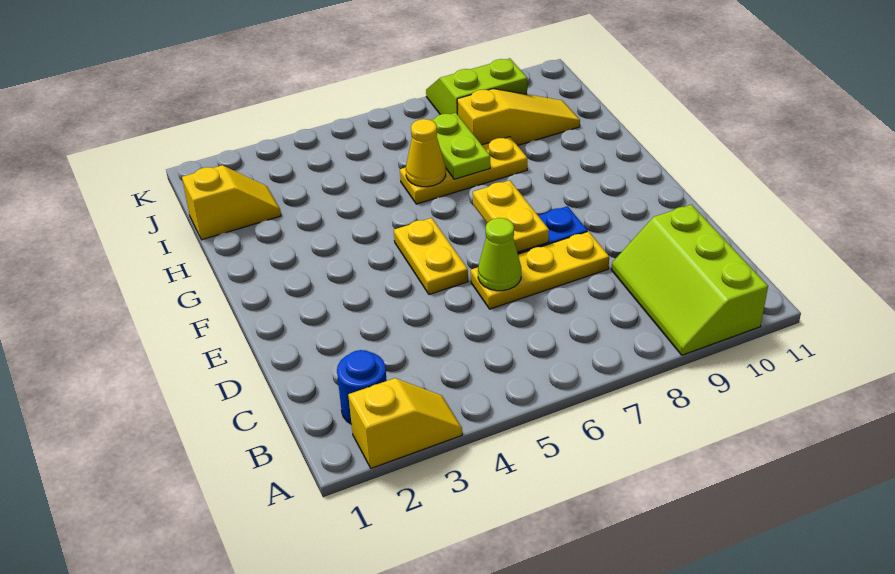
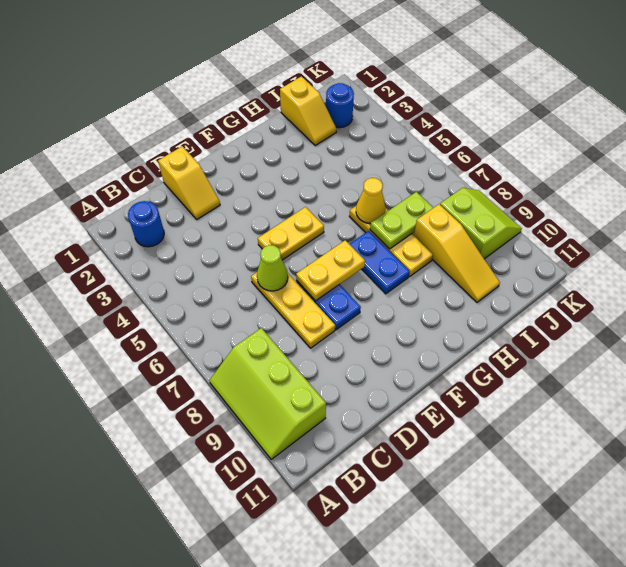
yellow 1x2 slope [348,378,462,468] -> yellow 1x2 slope moved to [158,146,220,219]
lime 2x3 slope [611,205,768,355] -> lime 2x3 slope turned to [210,328,326,460]
none -> blue 1x2 plate [350,231,410,294]
none -> blue 1x1 round brick [326,83,354,128]

